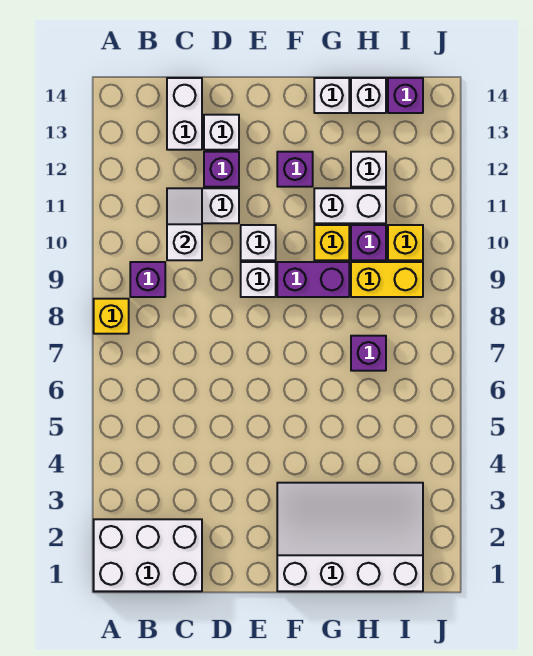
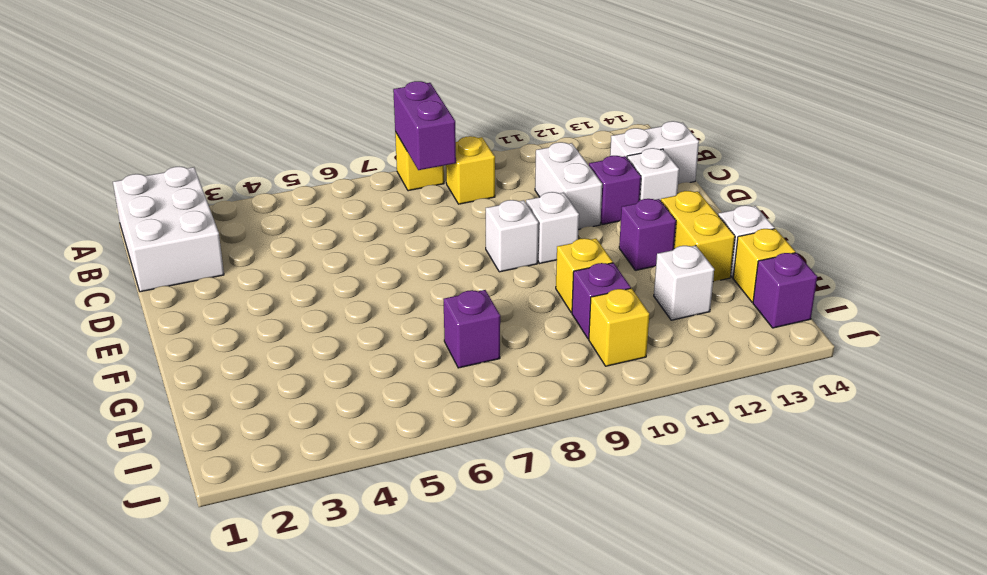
purple 1x1 brick [130,262,165,297] -> yellow 1x1 brick [446,136,495,204]
white 1x2 slope [167,188,202,260] -> none
white 3x4 slope [277,483,423,591] -> none
purple 1x2 brick [277,262,349,297] -> purple 1x2 brick moved to [393,81,456,170]
white 1x2 brick [314,188,386,223] -> none
yellow 1x2 brick [351,262,423,297] -> yellow 1x2 brick moved to [661,191,735,282]
white 1x1 brick [351,78,386,113] -> yellow 1x1 brick [733,229,795,302]

